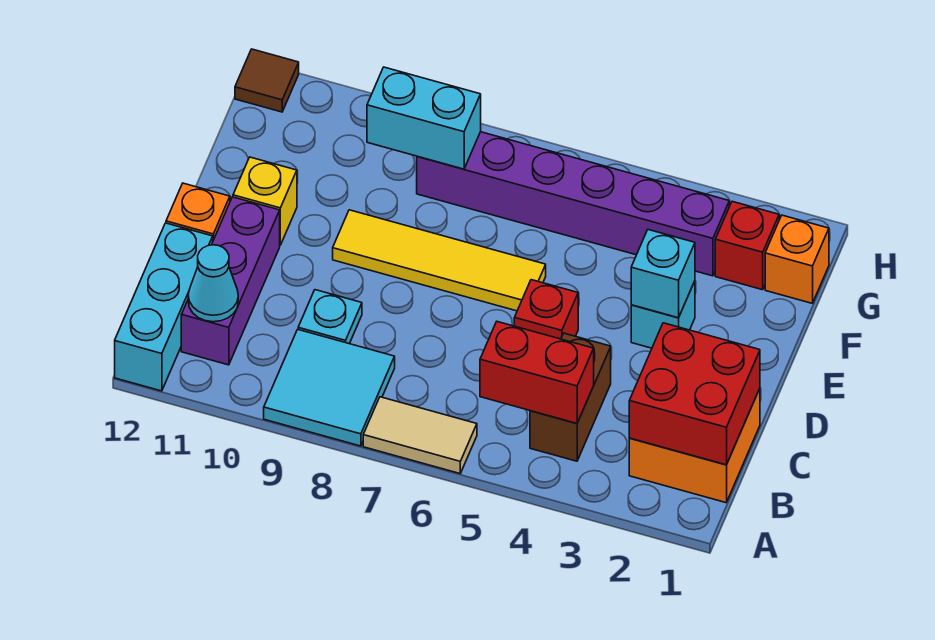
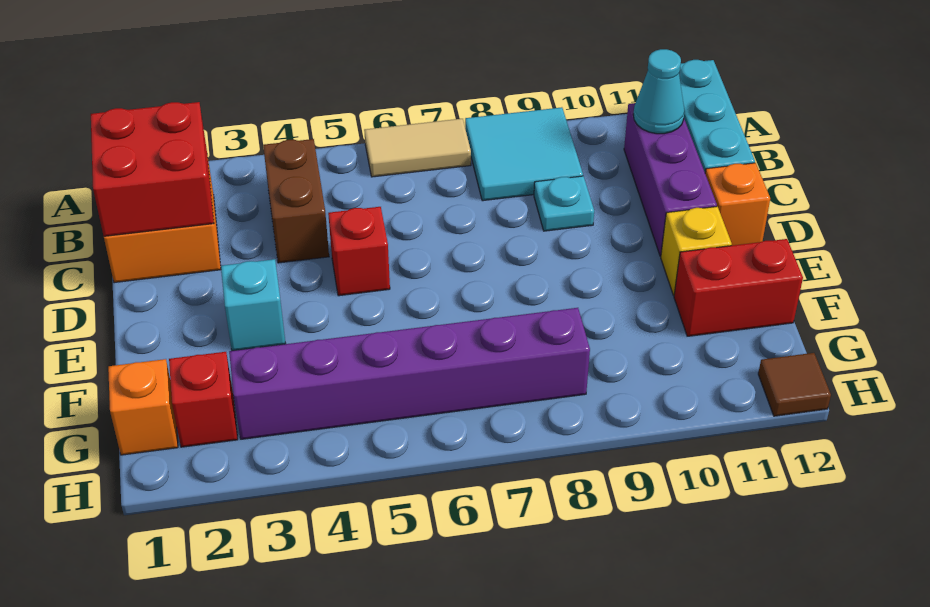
red 1x2 brick [480,322,594,424] -> red 1x2 brick moved to [674,239,803,336]
cyan 1x1 brick [631,230,695,318] -> none
yellow 1x4 tile [333,210,546,311] -> none
cyan 1x2 brick [367,67,481,169] -> none

